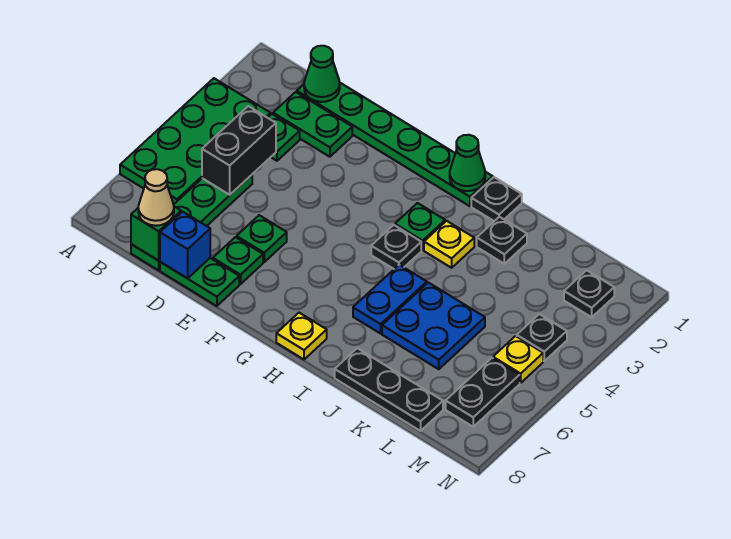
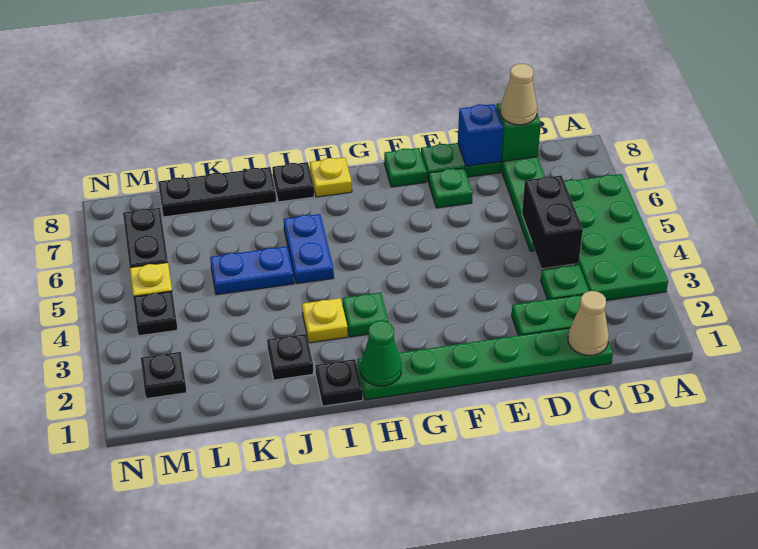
green 1x1 cone [304,46,340,102] -> tan 1x1 cone [568,291,609,355]
green 1x1 plate [237,215,287,262] -> green 1x1 plate moved to [384,148,427,187]
black 1x1 plate [371,225,421,269] -> black 1x1 plate moved to [272,162,314,202]
blue 2x2 plate [382,282,485,369] -> blue 1x2 plate [210,246,294,295]

